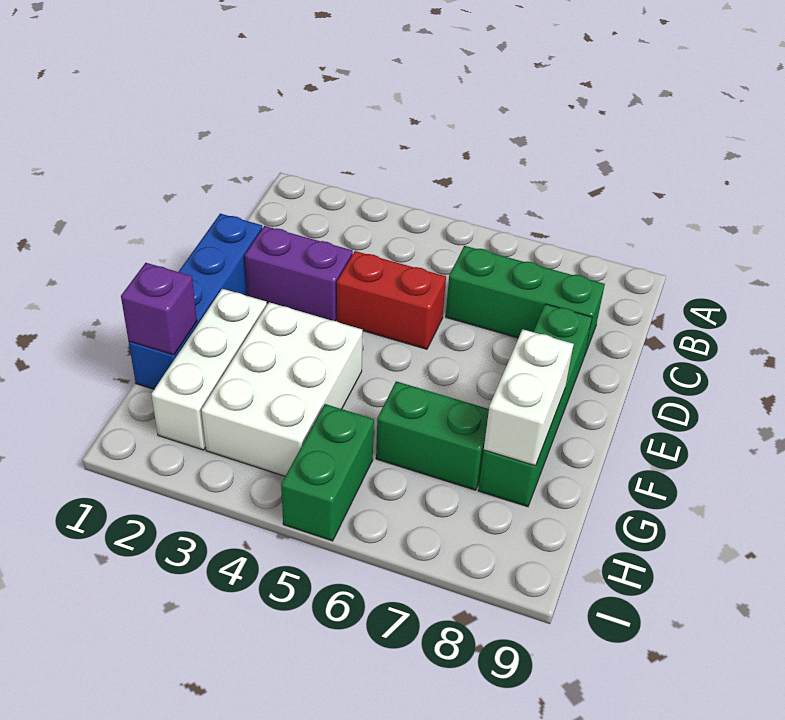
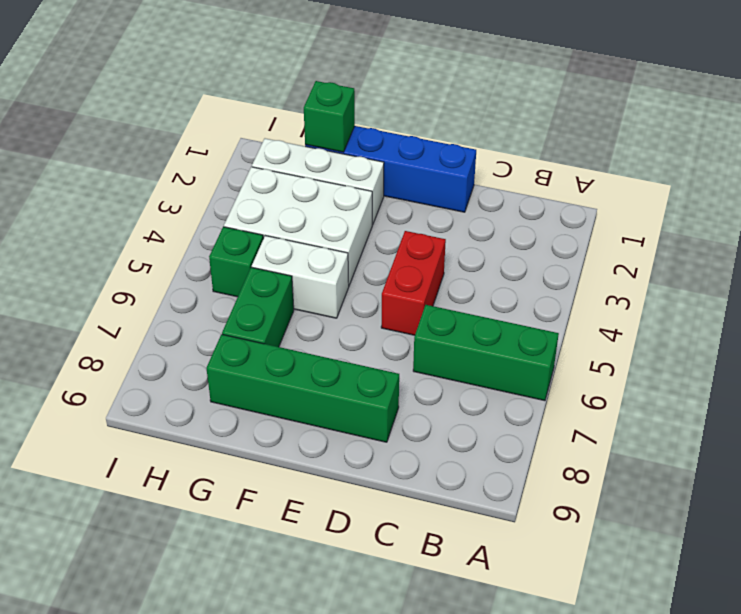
green 1x3 brick [446,246,605,354] -> green 1x3 brick turned to [413,305,559,401]
purple 1x2 brick [245,226,353,321] -> none
white 1x2 brick [484,329,574,466] -> white 1x2 brick moved to [252,236,349,318]
purple 1x1 brick [121,263,197,355] -> green 1x1 brick [304,81,355,152]
green 1x2 brick [281,404,374,541] -> green 1x1 brick [209,227,263,297]

